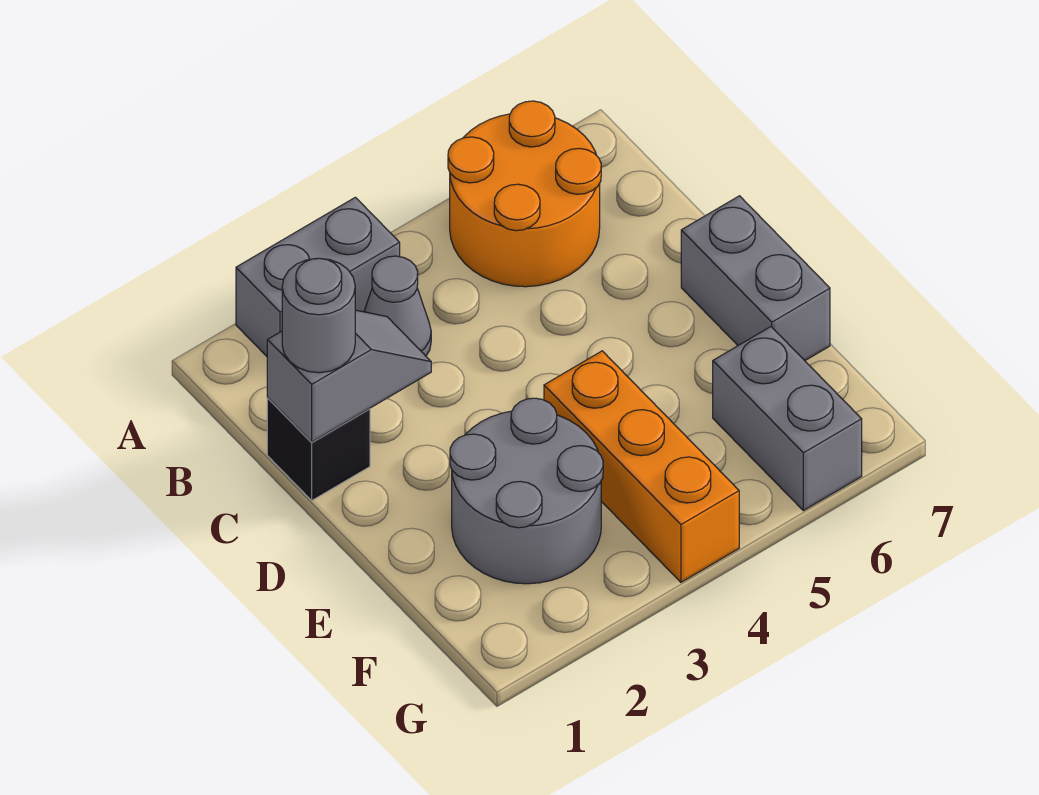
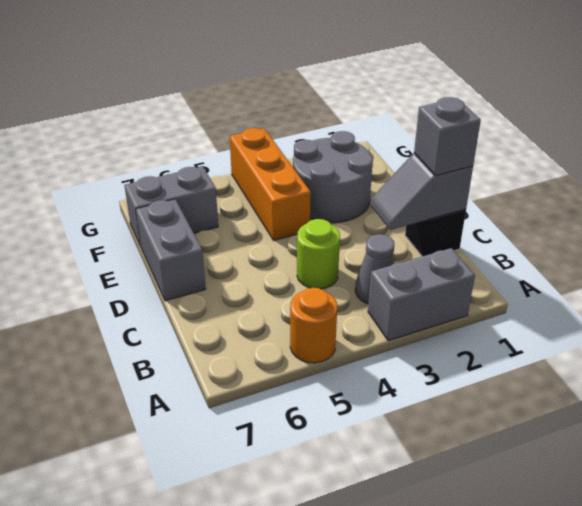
orange 2x2 round brick [448,101,601,287] -> orange 1x1 round brick [290,288,337,363]
grey 1x1 round brick [282,258,355,373] -> grey 1x1 brick [414,97,481,176]
none -> lime 1x1 round brick [297,219,340,289]
grey 1x2 brick [713,327,862,511] -> grey 1x2 brick turned to [125,166,218,246]

